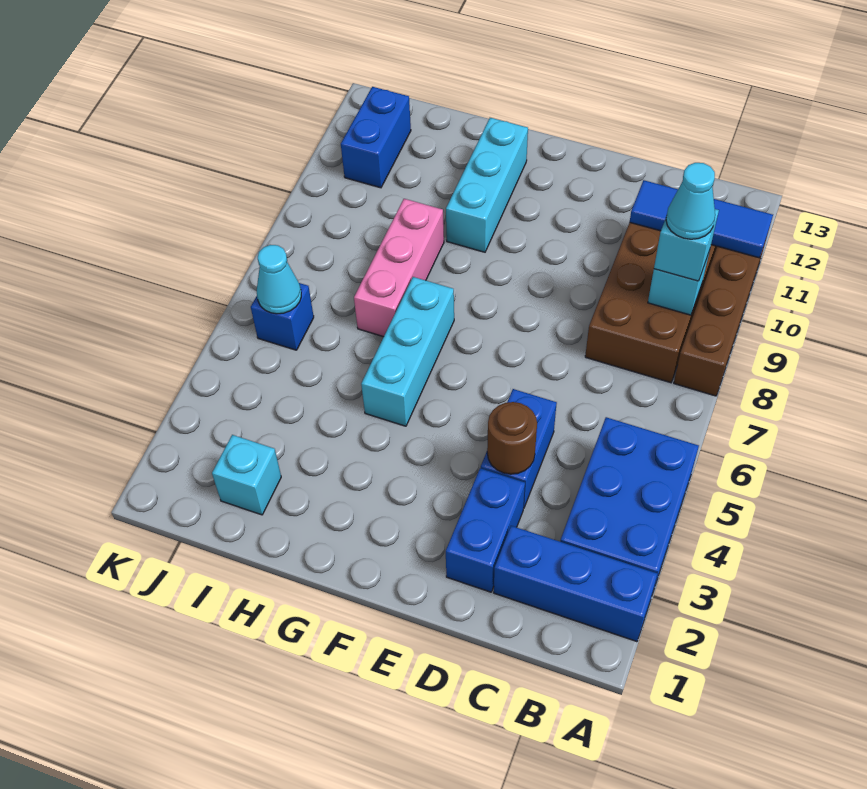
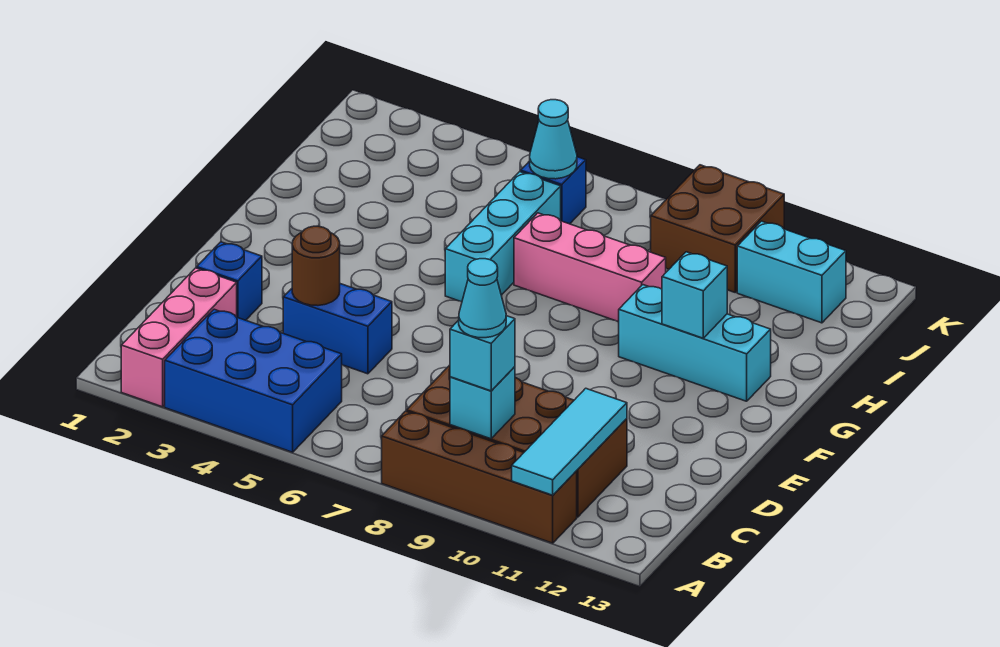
blue 1x3 brick [494,526,658,642] -> pink 1x3 brick [121,268,237,407]
blue 1x3 tile [630,180,773,258] -> cyan 1x3 tile [512,388,627,495]
blue 1x2 brick [446,468,525,592] -> blue 1x1 brick [197,242,262,320]
cyan 1x3 brick [361,277,454,426] -> cyan 1x3 brick turned to [445,172,561,302]
cyan 1x1 brick [212,435,281,515] -> cyan 1x1 brick moved to [662,252,727,338]
none -> brown 2x2 brick [651,165,784,292]
blue 1x2 brick [341,87,411,188] -> cyan 1x2 brick [737,221,846,323]

